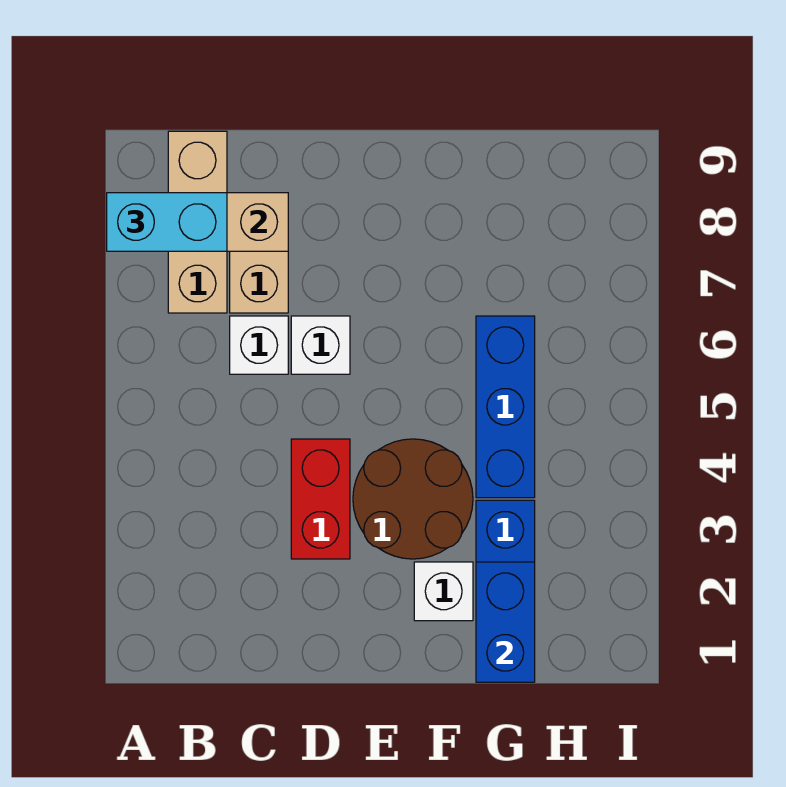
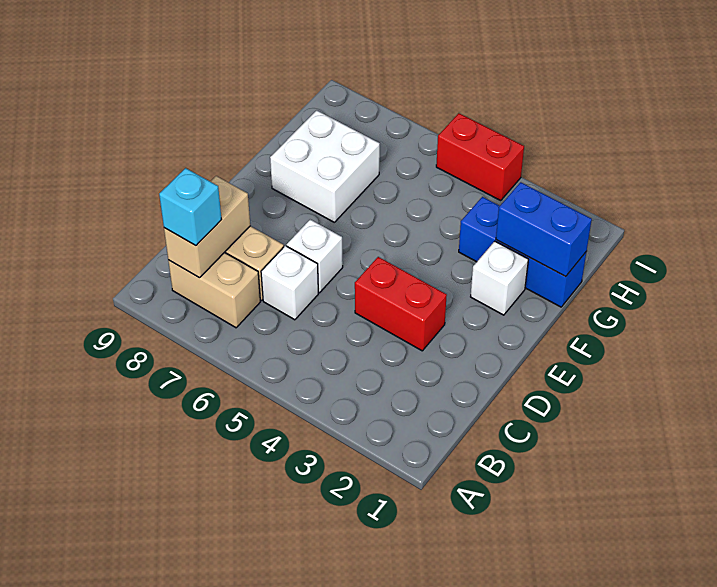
cyan 1x2 brick [107,193,227,251] -> cyan 1x1 brick [159,168,222,246]
tan 1x3 brick [168,131,227,313] -> tan 1x2 brick [168,252,260,328]
brown 2x2 round brick [353,439,473,559] -> none
none -> white 2x2 brick [270,110,380,222]
blue 1x3 brick [476,316,535,498] -> none
none -> red 1x2 brick [436,113,524,201]

